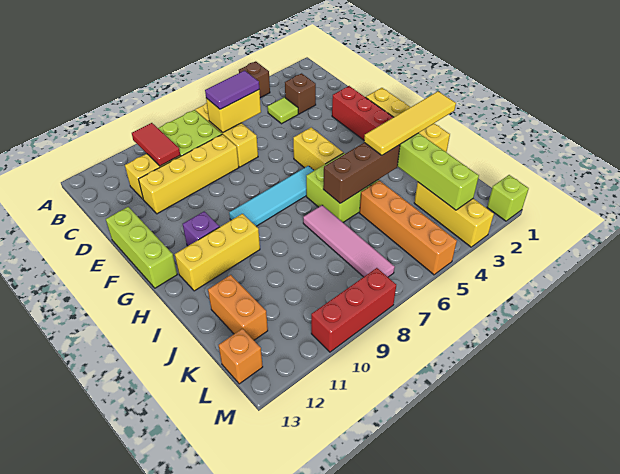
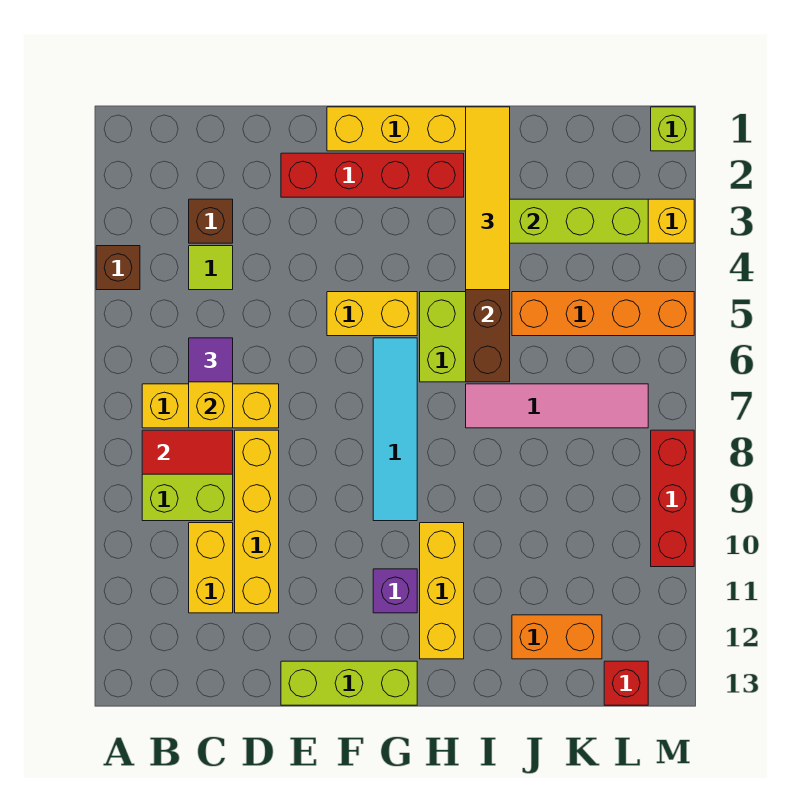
red 1x2 tile [132,123,180,166] -> red 1x2 tile moved to [142,430,233,474]
purple 1x2 tile [205,71,259,109] -> purple 1x1 tile [189,338,233,382]
orange 1x1 brick [219,329,263,384] -> red 1x1 brick [604,661,648,705]

